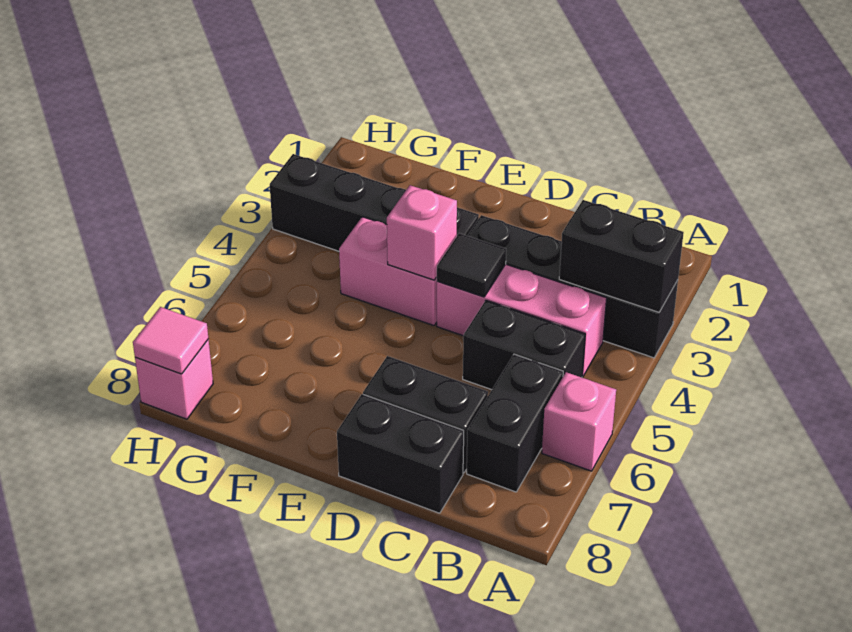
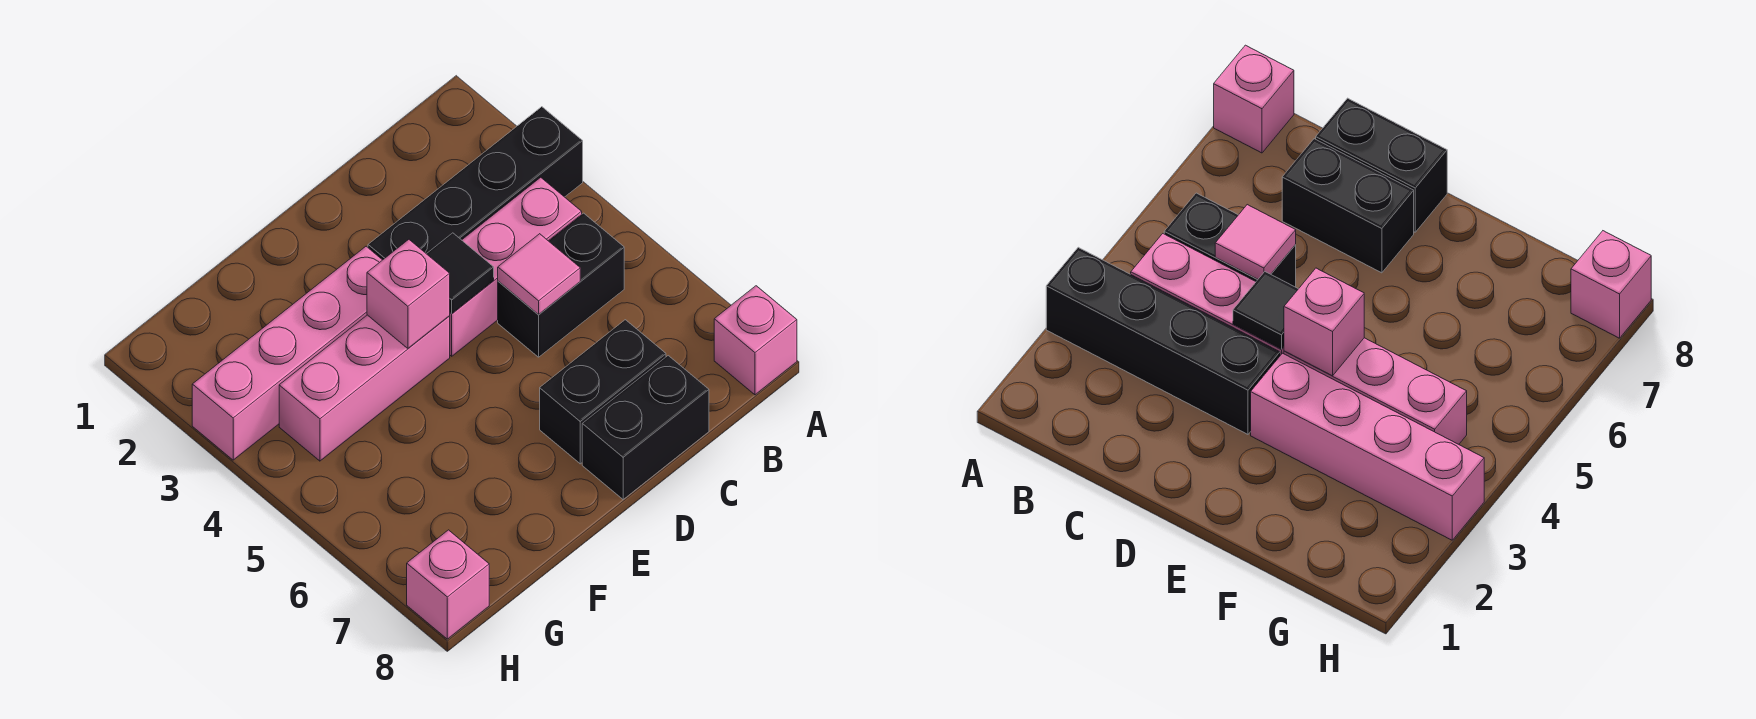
black 1x2 brick [559,200,684,312] -> none
pink 1x1 brick [542,372,616,471] -> pink 1x1 brick moved to [714,286,797,395]
black 1x2 brick [467,354,563,492] -> none
black 1x4 brick [270,154,479,251] -> pink 1x4 brick [192,246,382,460]
pink 1x2 brick [339,217,437,326] -> pink 1x3 brick [279,315,450,461]
pink 1x1 tile [133,307,208,374] -> pink 1x1 tile moved to [498,234,580,314]

